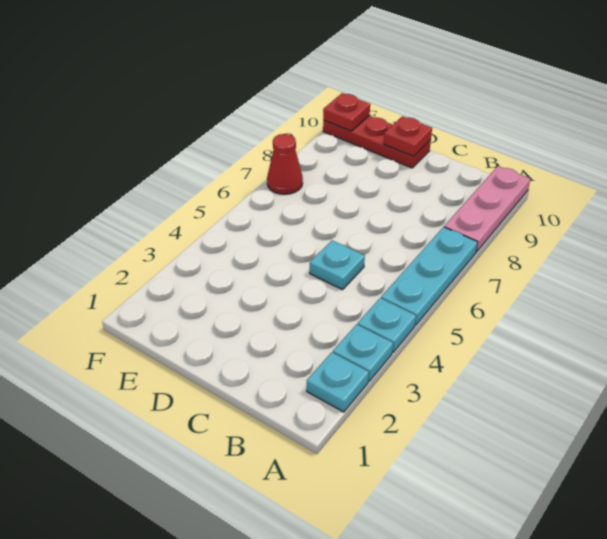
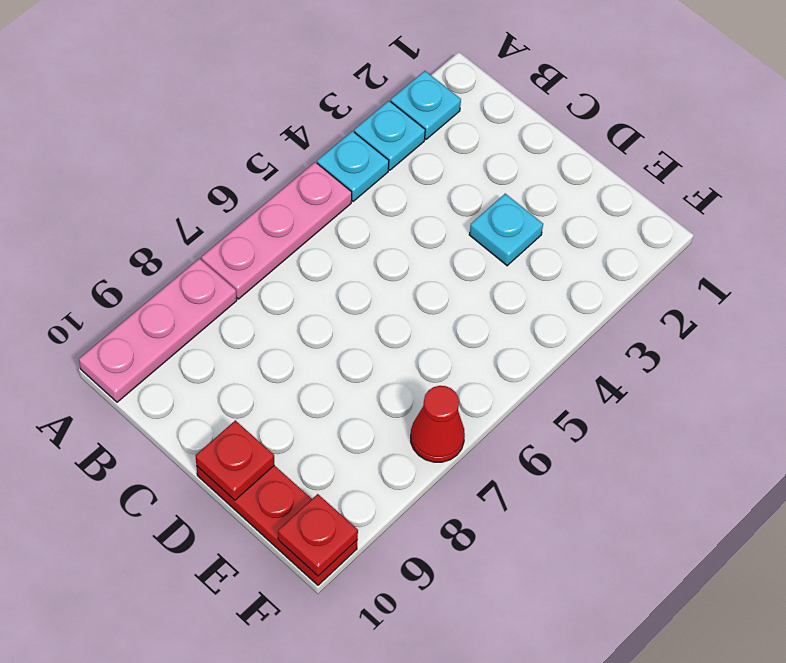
cyan 1x3 plate [381,227,478,325] -> pink 1x3 plate [201,162,352,299]
cyan 1x1 plate [310,240,365,290] -> cyan 1x1 plate moved to [469,194,543,266]

